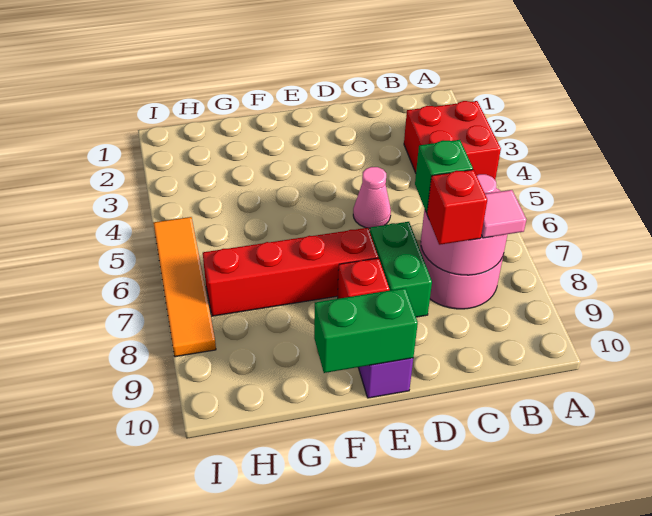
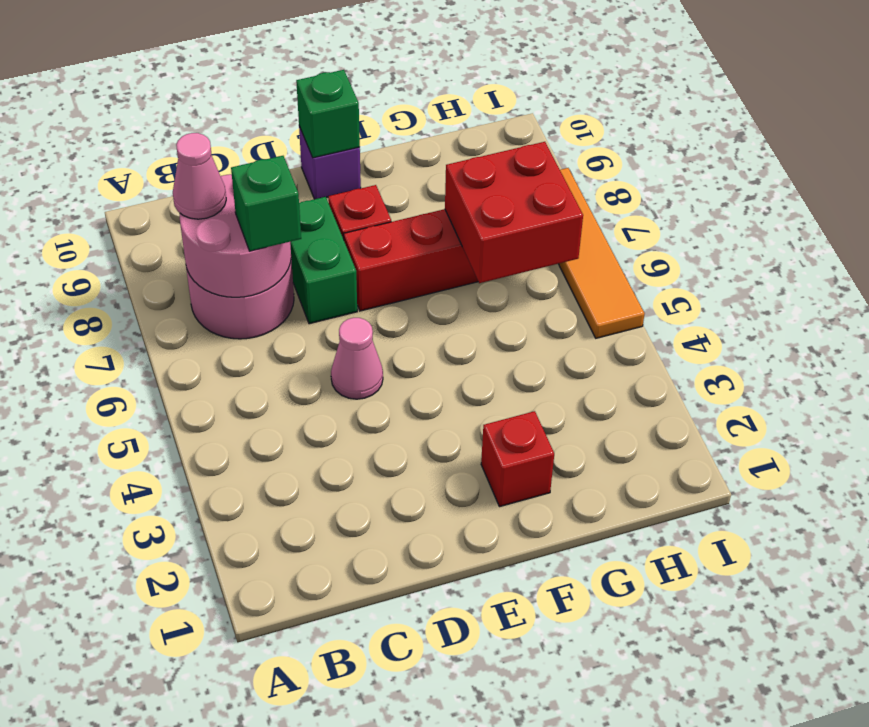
red 2x2 brick [404,101,501,179] -> red 2x2 brick moved to [445,142,583,283]
pink 1x1 tile [481,190,526,238] -> pink 1x1 cone [173,133,226,219]
red 1x1 brick [427,170,487,245] -> red 1x1 brick moved to [481,411,554,507]
green 1x2 brick [314,288,418,373] -> green 1x1 brick [296,70,360,158]

